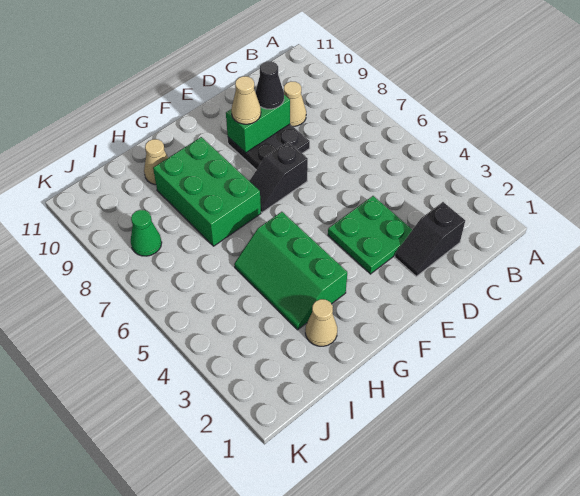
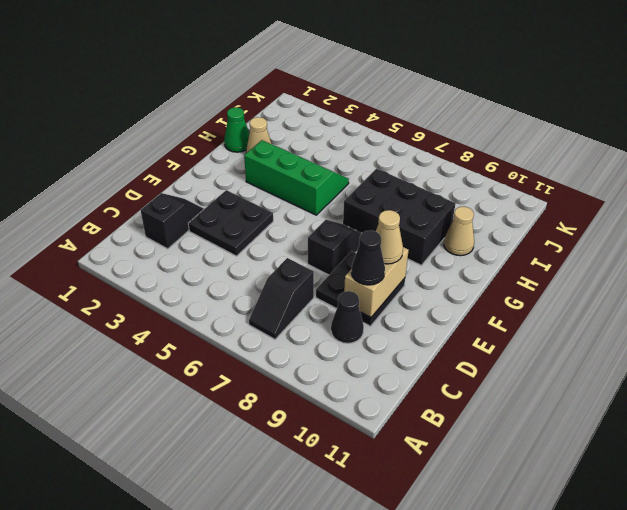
none -> black 1x2 slope [249,258,314,339]
tan 1x1 cone [284,82,306,127] -> black 1x1 cone [331,291,364,343]
green 2x2 plate [328,196,412,274] -> black 2x2 plate [188,190,273,256]
green 1x2 brick [226,95,290,153] -> tan 1x2 brick [344,247,409,317]
green 2x3 brick [153,137,261,246] -> black 2x3 brick [343,169,456,265]
green 1x1 cone [131,210,162,256] -> green 1x1 cone moved to [224,107,249,152]

